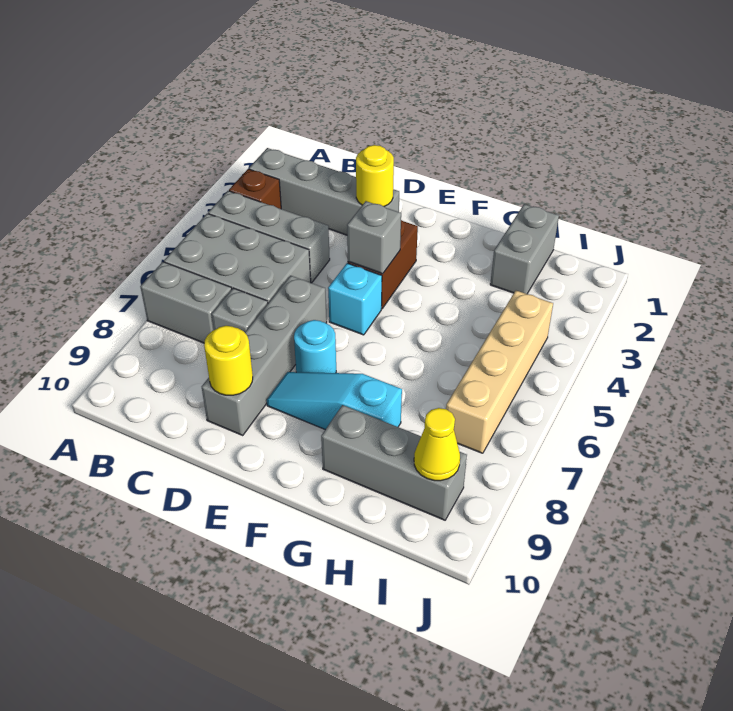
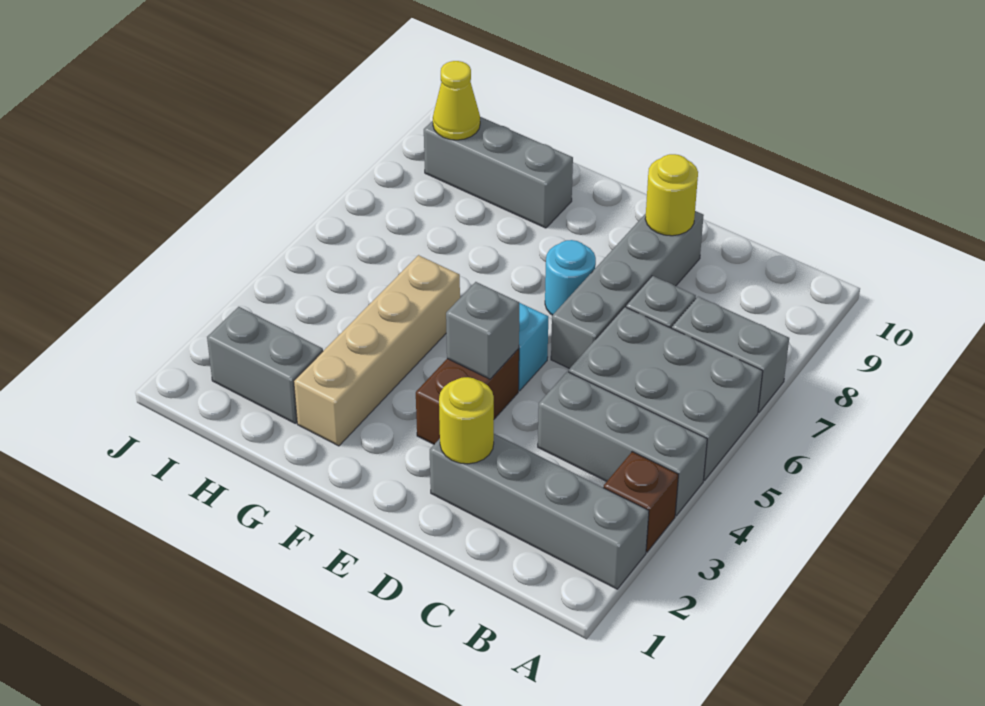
cyan 1x3 slope [267,372,402,429] -> none
grey 1x2 brick [490,204,559,294] -> grey 1x2 brick turned to [207,307,323,423]
tan 1x4 brick [446,291,553,453] -> tan 1x4 brick moved to [294,255,460,446]

